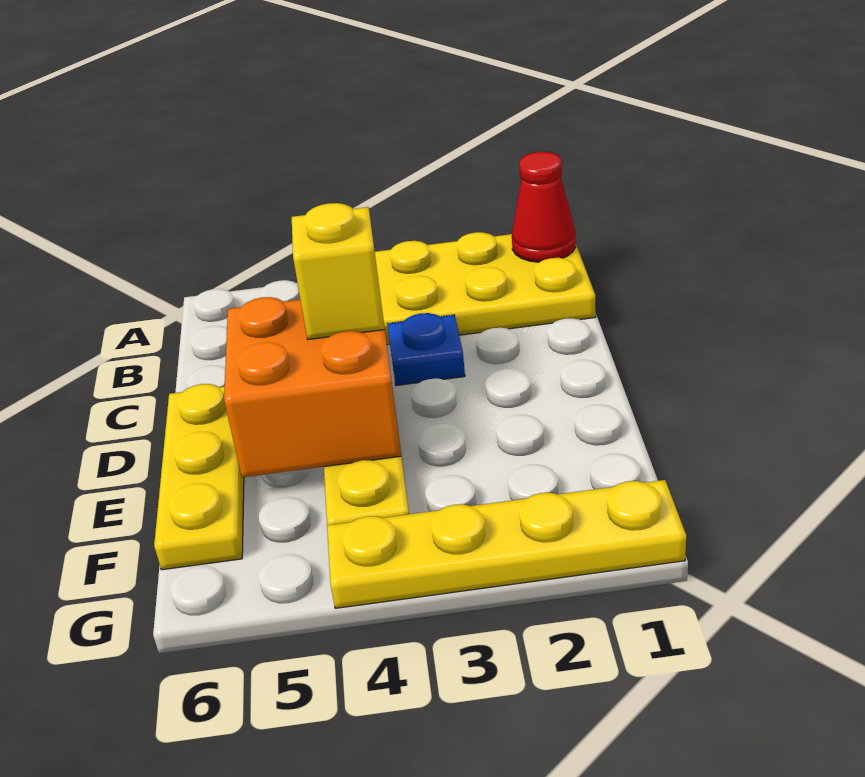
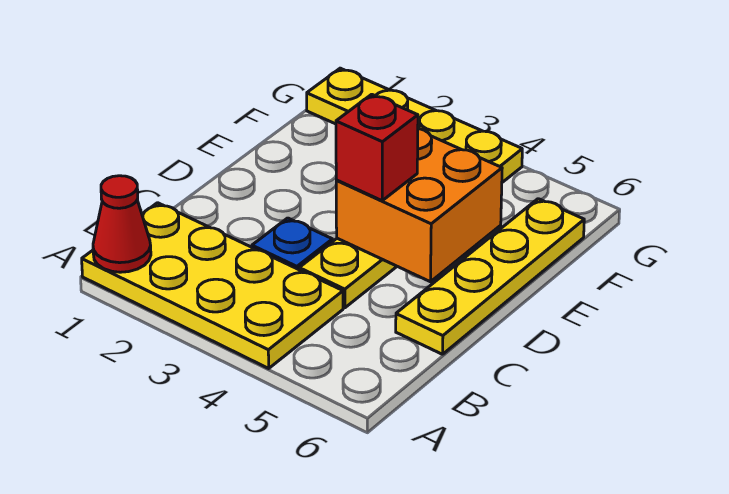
yellow 1x1 brick [292,203,385,339] -> red 1x1 brick [336,94,418,201]
yellow 1x3 plate [154,384,244,570] -> yellow 1x4 plate [396,199,584,354]

